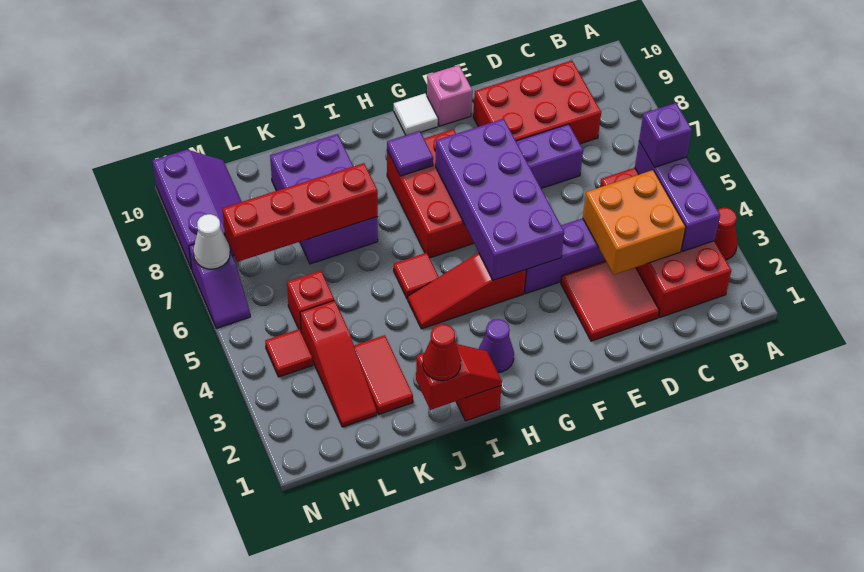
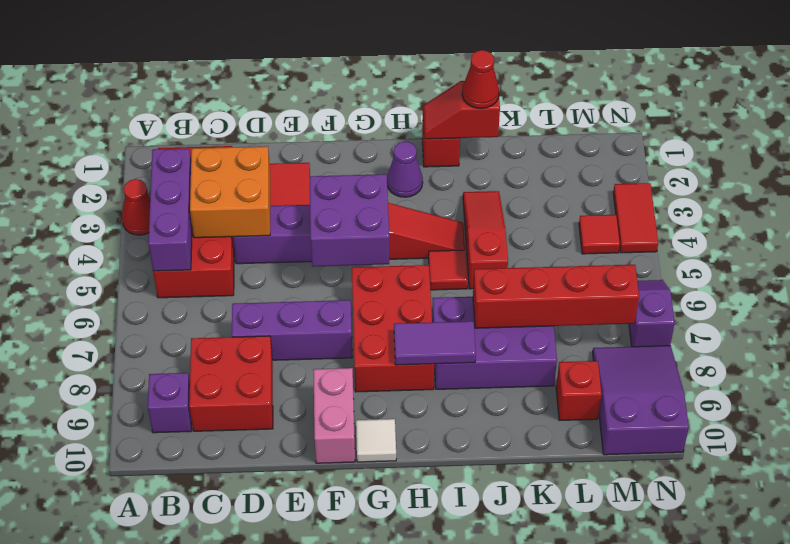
purple 1x1 brick [639,103,692,167] -> purple 1x1 brick moved to [148,373,192,433]
red 2x3 brick [473,61,601,144] -> red 2x2 brick [189,336,273,431]
purple 2x4 brick [435,119,564,280] -> purple 2x2 brick [310,174,389,267]
pink 1x1 brick [427,65,472,126] -> pink 1x2 brick [314,368,355,463]
purple 1x1 tile [387,131,433,176] -> purple 1x2 tile [394,321,476,365]
purple 2x3 brick [270,134,378,264] -> purple 2x3 brick turned to [432,297,557,389]
red 1x2 tile [354,335,413,414] -> red 1x2 tile moved to [613,183,658,253]
red 1x3 slope [300,300,377,427] -> red 1x3 slope moved to [463,191,508,289]
red 1x1 brick [287,271,334,331] -> red 1x1 brick moved to [556,361,602,421]
purple 2x3 slope [153,150,242,269] -> purple 2x3 slope turned to [593,346,689,455]
white 1x1 cone [193,214,230,269] -> none

